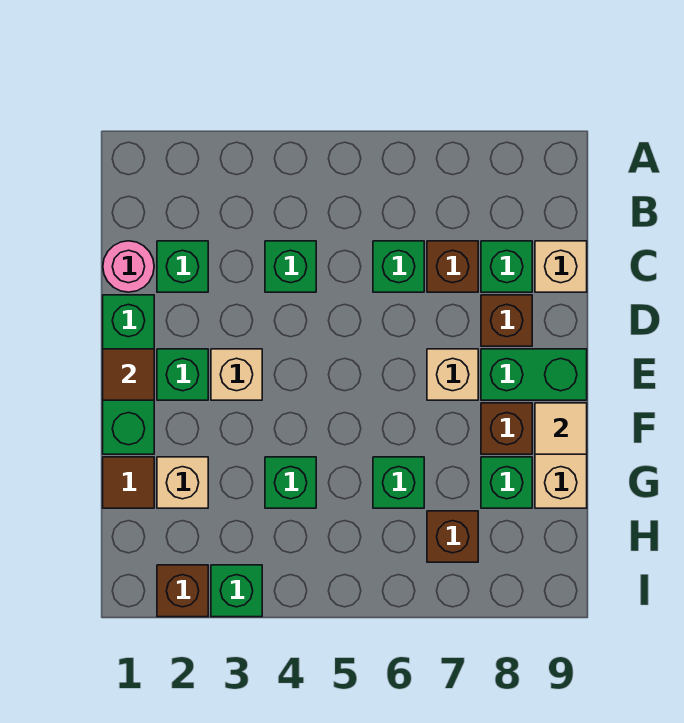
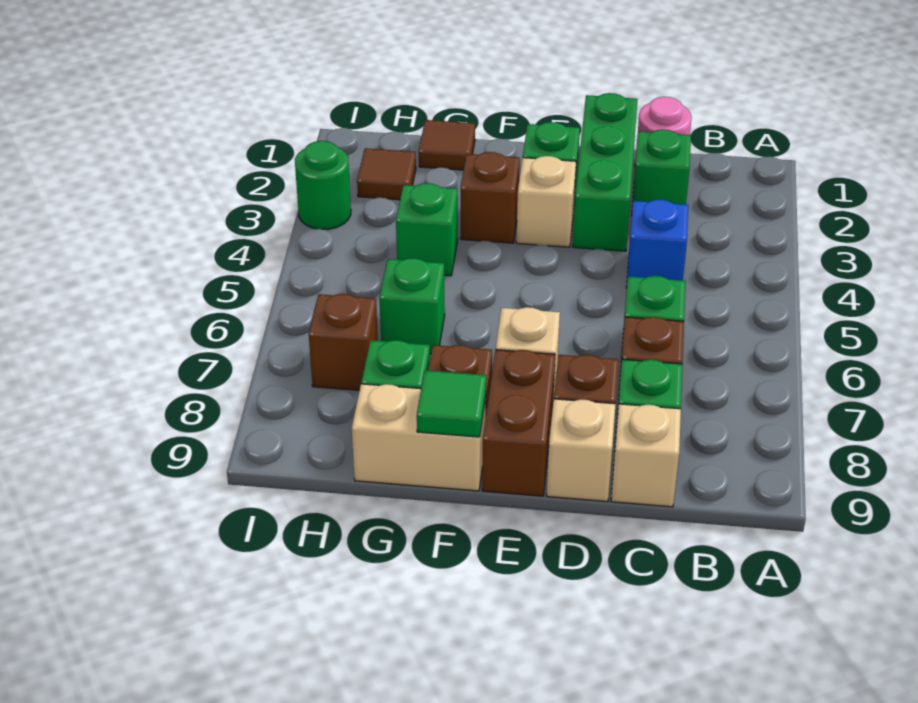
green 1x1 brick [265,241,316,292] -> blue 1x1 brick [626,199,688,288]
green 1x3 brick [103,295,154,454] -> green 1x3 brick turned to [573,93,638,251]
brown 1x1 tile [103,349,154,400] -> brown 1x1 tile moved to [357,148,416,200]
green 1x2 brick [481,349,587,400] -> brown 1x2 brick [482,350,555,496]
tan 1x1 tile [535,403,587,454] -> green 1x1 tile [417,370,486,437]
tan 1x1 brick [157,457,208,508] -> tan 1x1 brick moved to [547,399,616,502]
brown 1x1 brick [157,565,208,617] -> brown 1x1 brick moved to [461,152,520,243]
green 1x1 brick [211,565,262,617] -> green 1x1 round brick [295,141,351,229]

